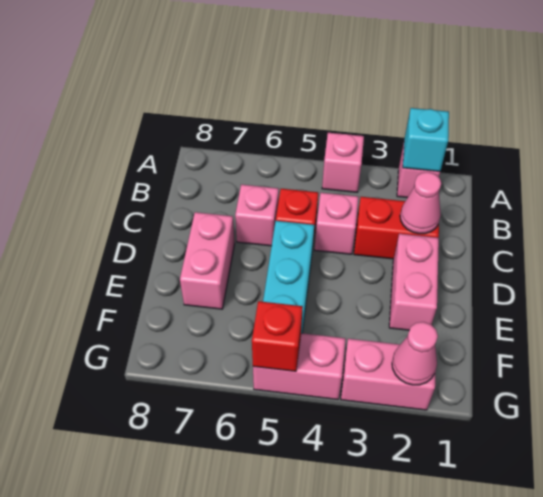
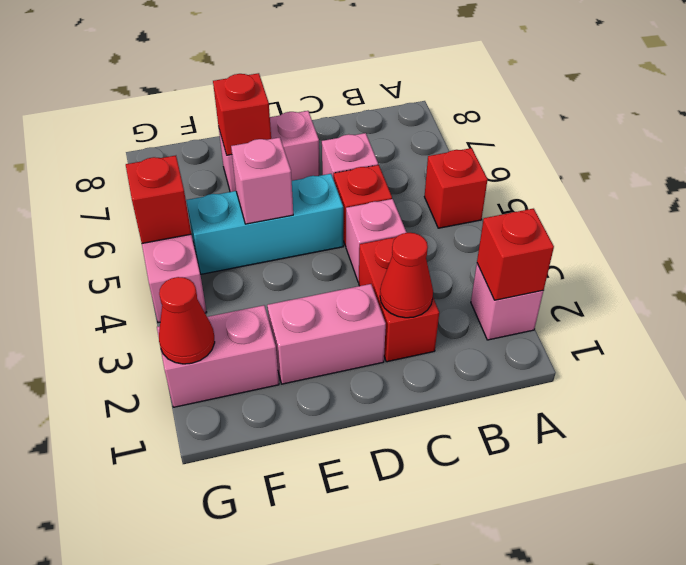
cyan 1x1 brick [403,108,449,171] -> red 1x1 brick [477,209,554,300]
pink 1x1 brick [322,133,364,192] -> pink 1x1 brick moved to [231,137,293,224]
none -> red 1x1 brick [424,148,488,228]
pink 1x1 cone [400,172,441,234] -> red 1x1 cone [380,233,433,318]
none -> red 1x1 brick [213,73,271,155]
pink 1x2 brick [341,339,436,410] -> pink 1x2 brick turned to [157,305,279,407]
pink 1x1 cone [392,322,438,385] -> red 1x1 cone [159,277,215,364]

